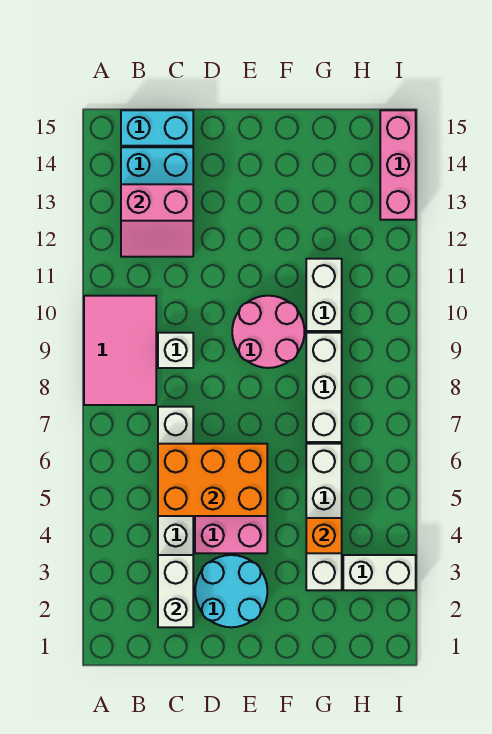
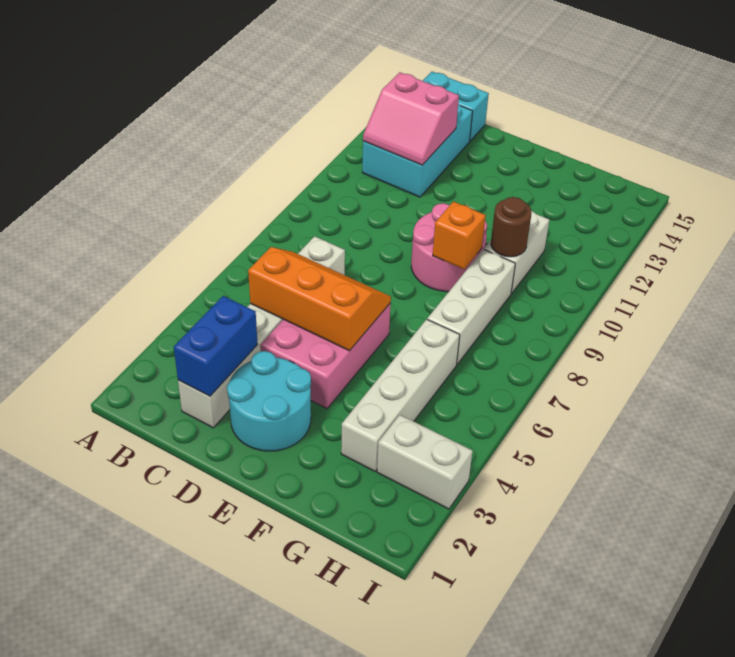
pink 2x3 tile [84,296,156,405] -> none
white 1x2 brick [158,555,193,627] -> blue 1x2 brick [174,296,258,396]
orange 2x3 brick [158,444,267,516] -> orange 2x3 slope [248,247,391,351]
white 1x1 brick [158,333,193,368] -> none
orange 1x1 brick [306,518,342,553] -> orange 1x1 brick moved to [433,202,486,269]
none -> brown 1x1 round brick [491,197,531,257]
pink 1x3 brick [380,110,416,220] -> none

